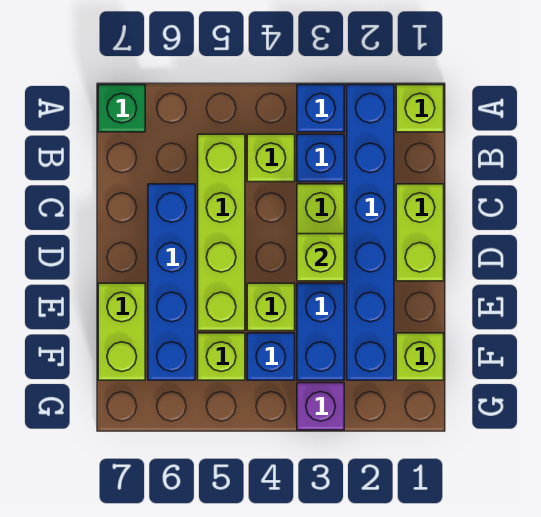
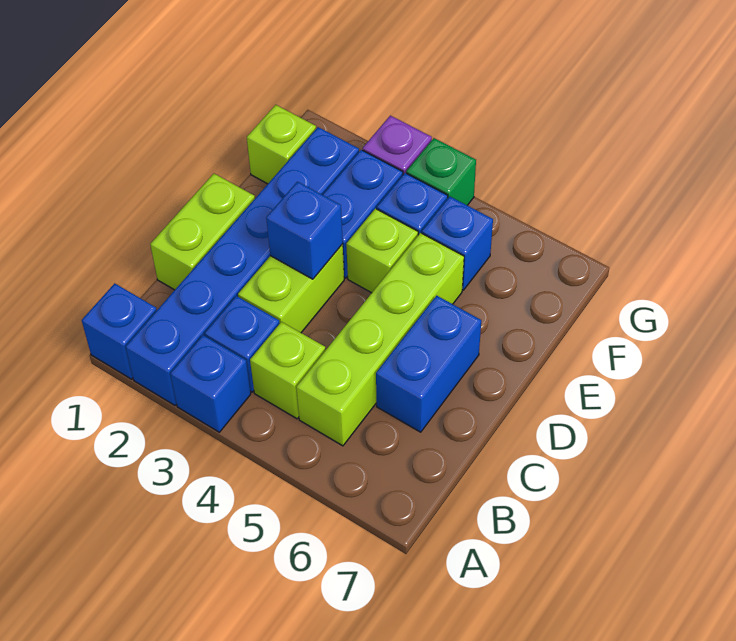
lime 1x1 brick [396,85,444,132] -> blue 1x1 brick [82,283,157,379]
green 1x1 brick [98,85,145,132] -> green 1x1 brick moved to [406,138,476,205]
blue 1x4 brick [148,184,195,380] -> blue 1x2 brick [376,296,481,432]
lime 1x1 brick [297,234,344,281] -> blue 1x1 brick [266,182,343,279]
lime 1x2 brick [98,283,145,380] -> none
lime 1x1 brick [198,333,245,380] -> blue 1x1 brick [422,197,493,290]

